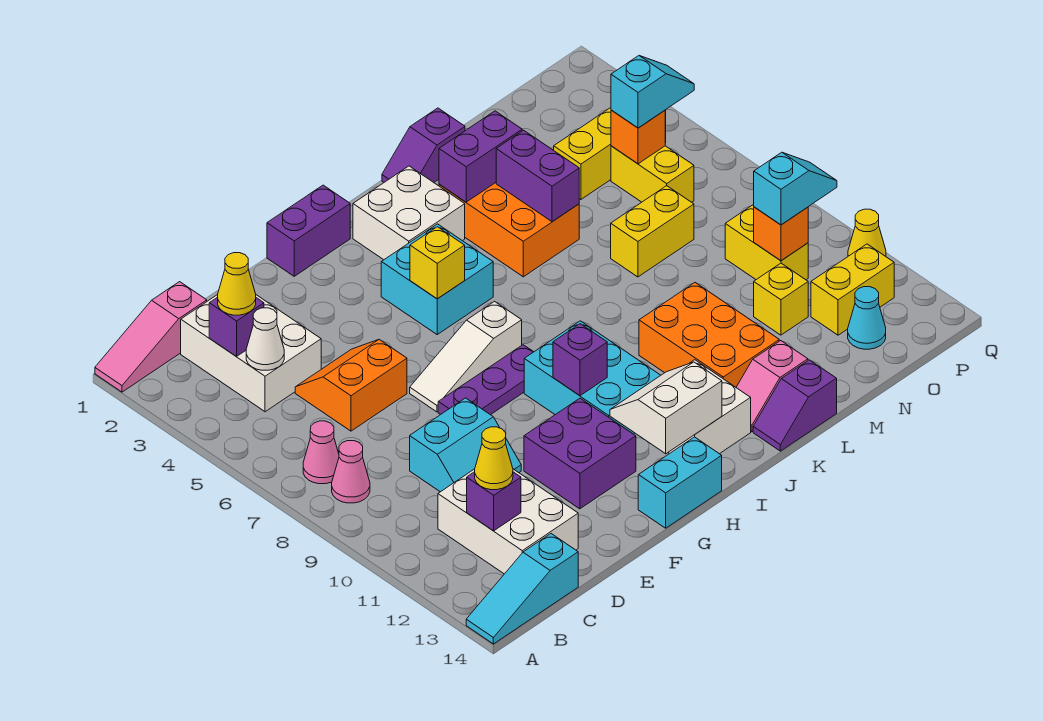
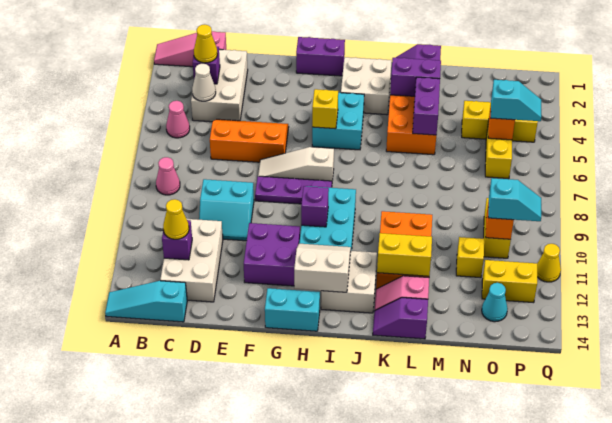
pink 1x1 cone [303,421,339,484] -> pink 1x1 cone moved to [166,101,190,138]
orange 2x2 slope [295,340,407,431] -> orange 2x3 slope [210,119,289,162]
yellow 1x2 brick [611,186,694,277] -> yellow 1x2 brick moved to [377,233,432,276]

